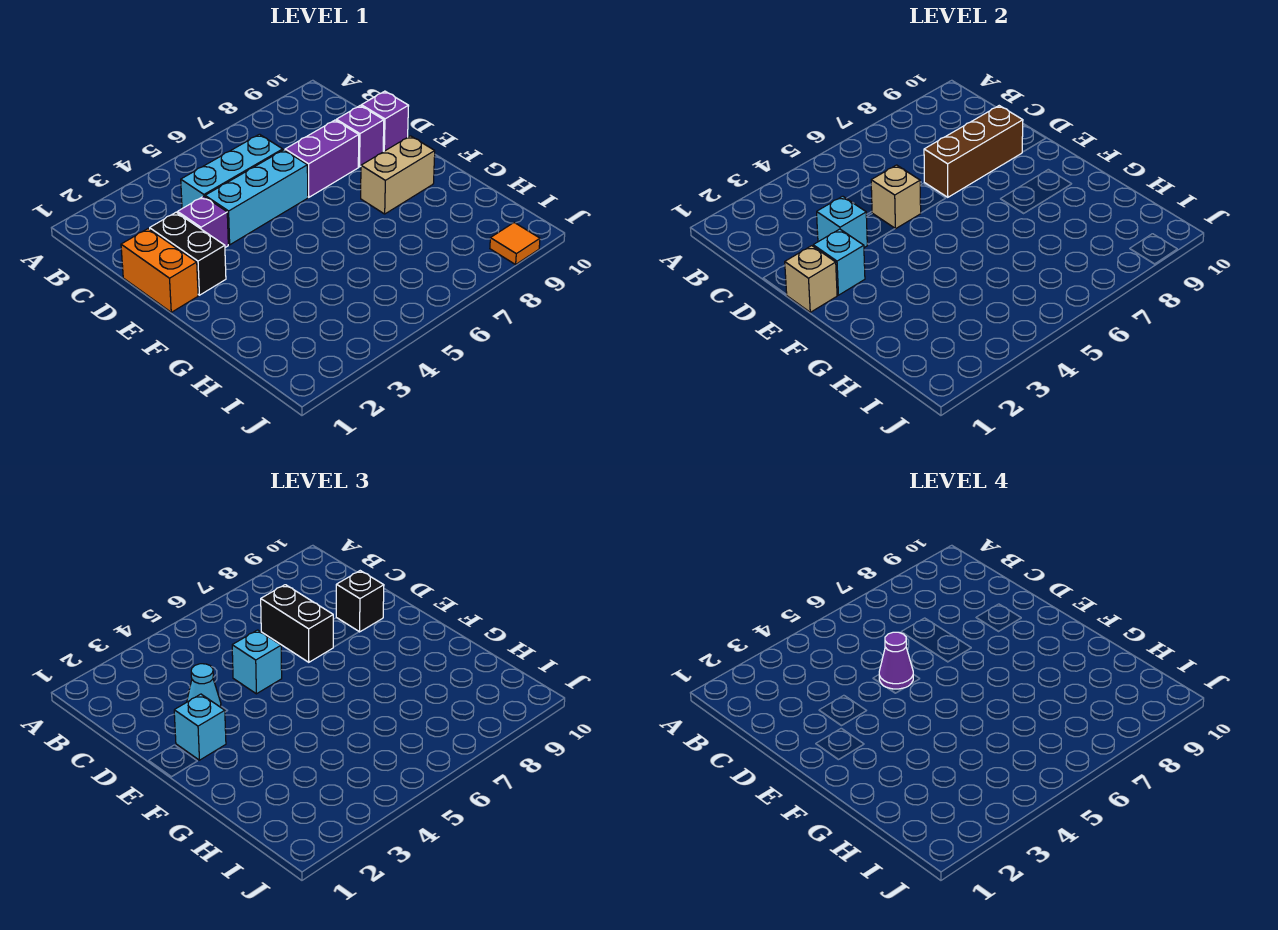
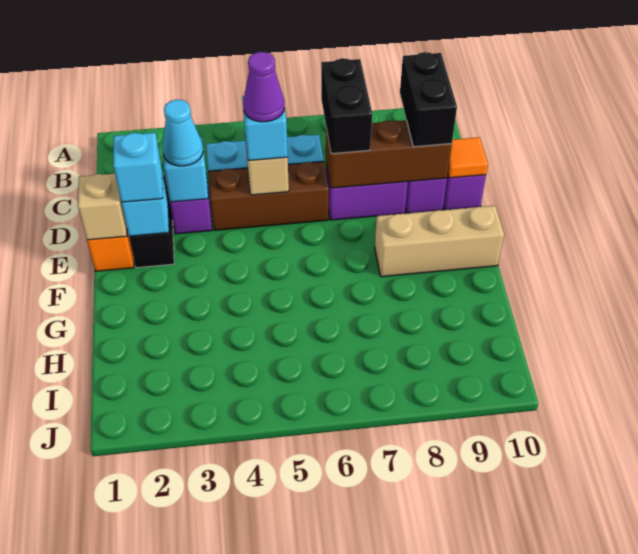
cyan 1x3 brick [205,150,308,245] -> brown 1x3 brick [208,162,329,230]
black 1x1 brick [336,571,384,632] -> black 1x2 brick [400,52,457,147]
tan 1x2 brick [361,136,435,214] -> tan 1x3 brick [375,206,504,277]
orange 1x1 tile [490,223,540,265] -> orange 1x1 tile moved to [448,137,488,178]

